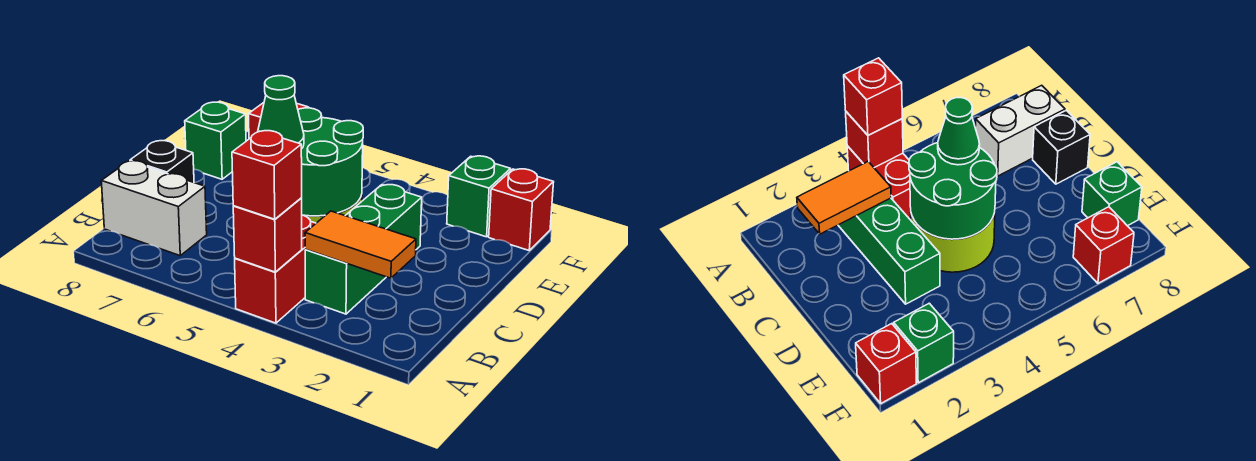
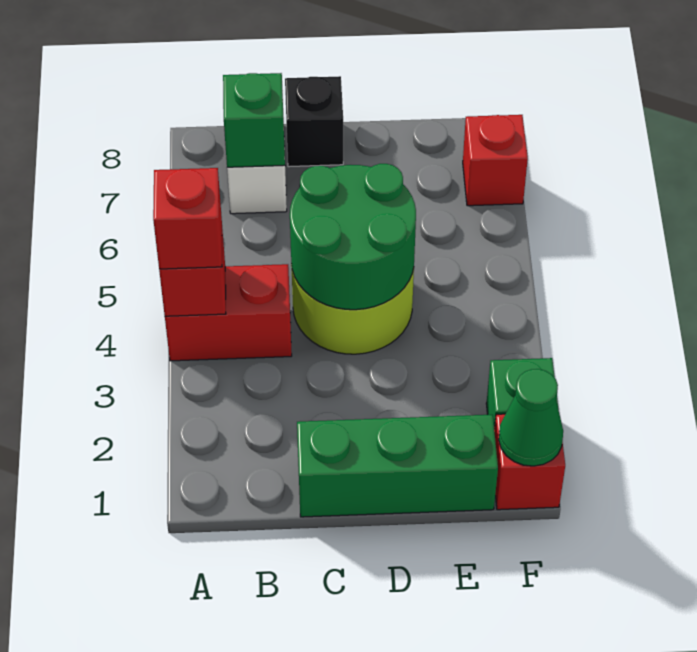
orange 1x2 tile [305,211,416,278] -> none
green 1x3 brick [305,185,422,314] -> green 1x3 brick moved to [297,415,498,517]
green 1x1 cone [258,76,304,149] -> green 1x1 cone moved to [499,369,563,466]
green 1x1 brick [185,102,246,179] -> green 1x1 brick moved to [223,73,285,167]

